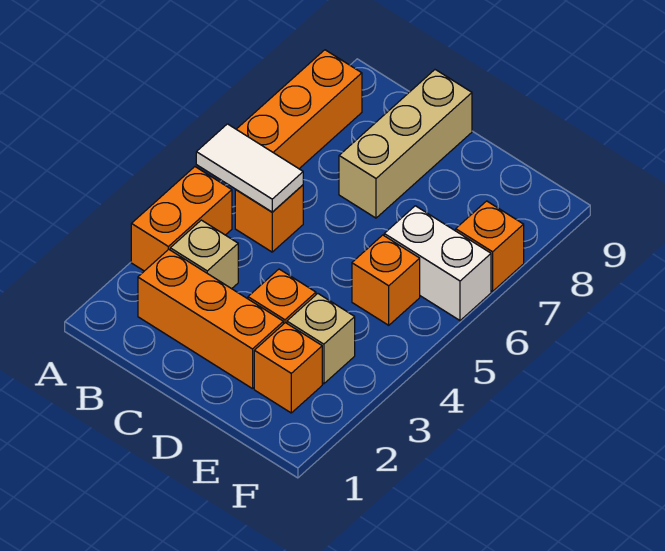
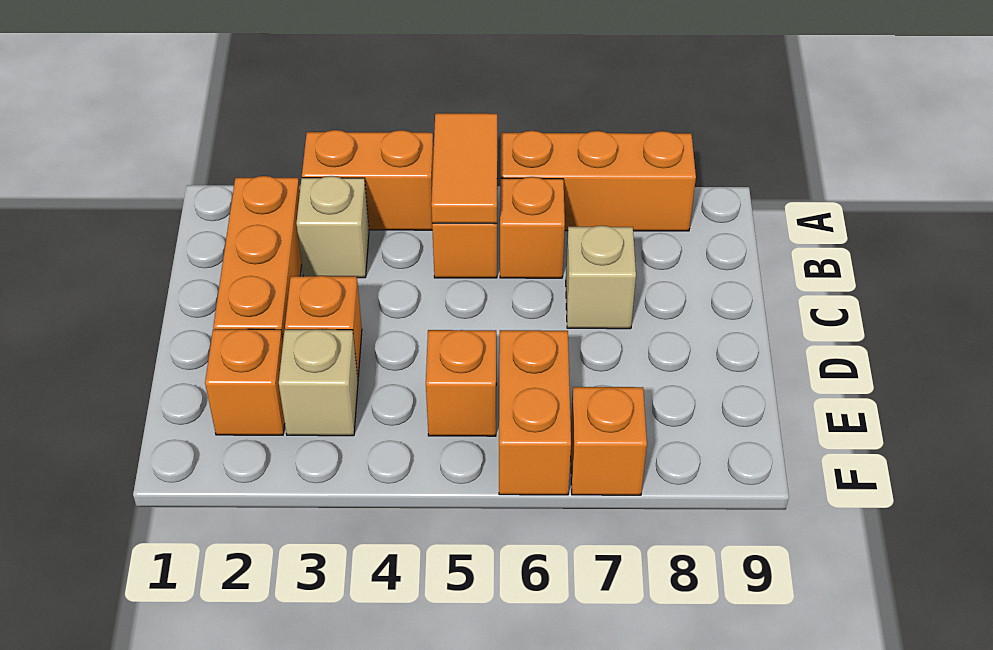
white 1x2 tile [196,124,303,212] -> orange 1x2 tile [431,113,497,224]
none -> orange 1x1 brick [500,177,565,278]
tan 1x3 brick [339,70,472,218] -> tan 1x1 brick [566,226,636,329]
white 1x2 brick [384,206,491,321] -> orange 1x2 brick [499,330,571,495]

